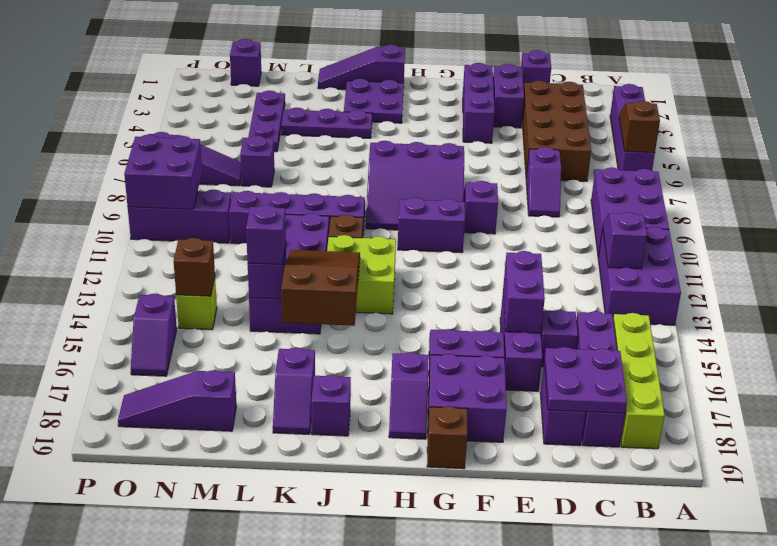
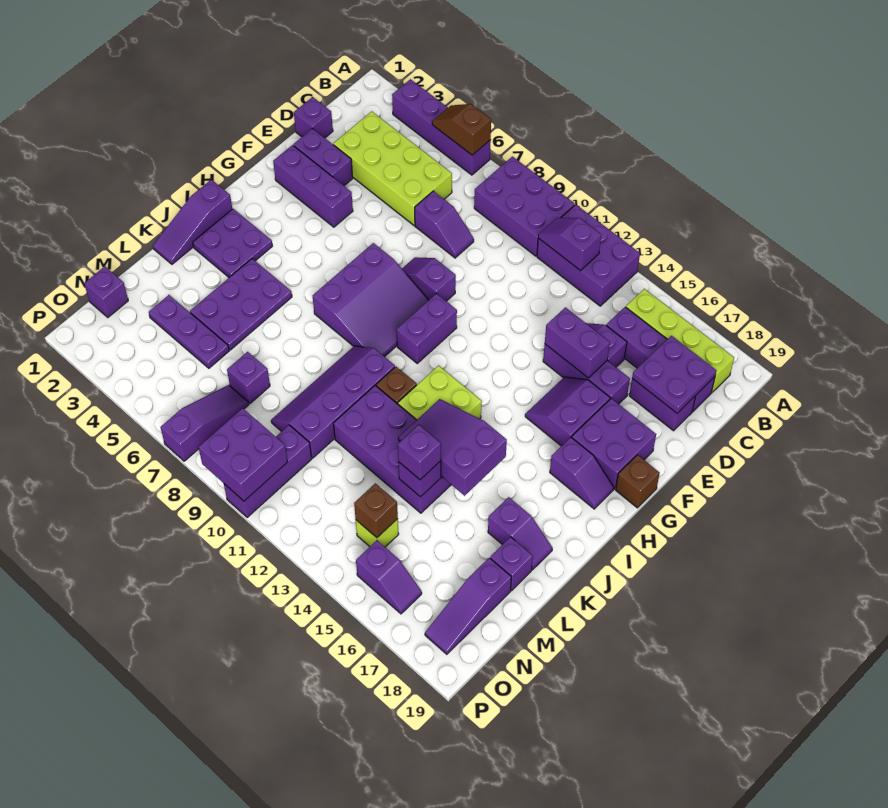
brown 2x4 brick [522,80,591,181] -> lime 2x4 brick [333,111,452,225]
purple 1x3 plate [281,108,372,138] -> purple 2x3 plate [190,259,292,350]
brown 2x3 slope [281,250,360,326] -> purple 2x3 slope [398,399,507,496]
purple 1x1 brick [311,375,351,436] -> purple 1x1 brick moved to [490,537,533,591]

